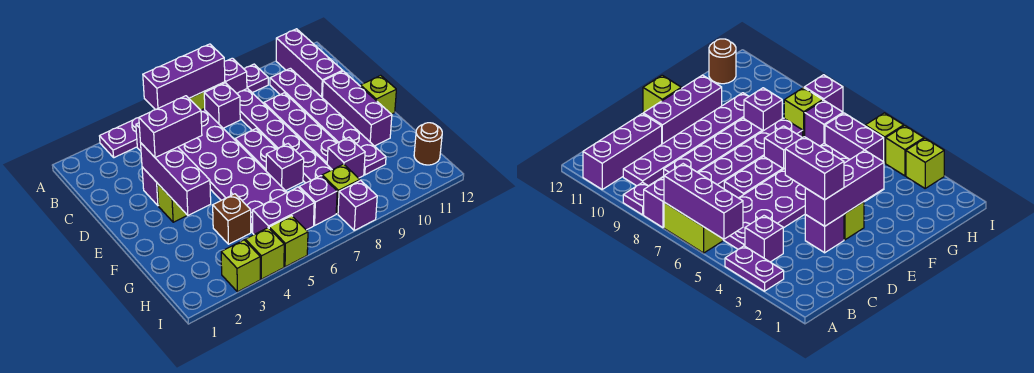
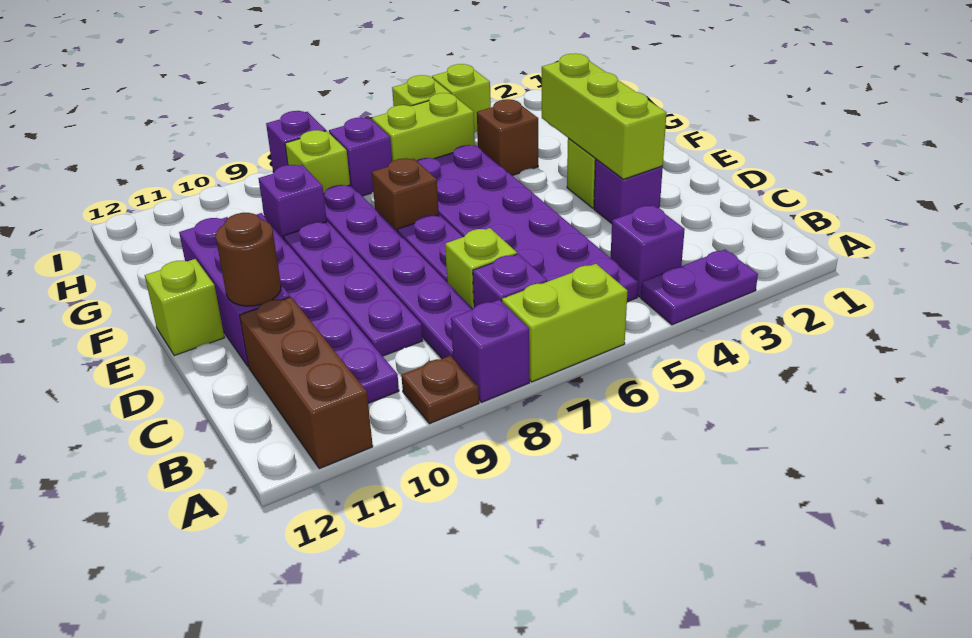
purple 1x3 brick [143,44,225,110] -> none
purple 1x1 plate [244,64,268,93] -> brown 1x1 plate [401,356,479,424]
purple 1x3 brick [276,29,343,97] -> brown 1x3 brick [240,297,373,469]
purple 1x3 brick [141,143,211,215] -> lime 1x3 brick [542,53,667,179]
purple 1x2 brick [139,96,202,158] -> none
purple 1x1 brick [266,144,304,191] -> brown 1x1 brick [372,158,439,232]
purple 1x2 brick [253,187,314,235] -> lime 1x2 brick [372,93,475,161]
brown 1x1 round brick [414,123,442,165] -> brown 1x1 round brick moved to [216,213,281,306]
lime 1x1 brick [221,240,260,292] -> lime 1x1 brick moved to [445,228,517,309]

